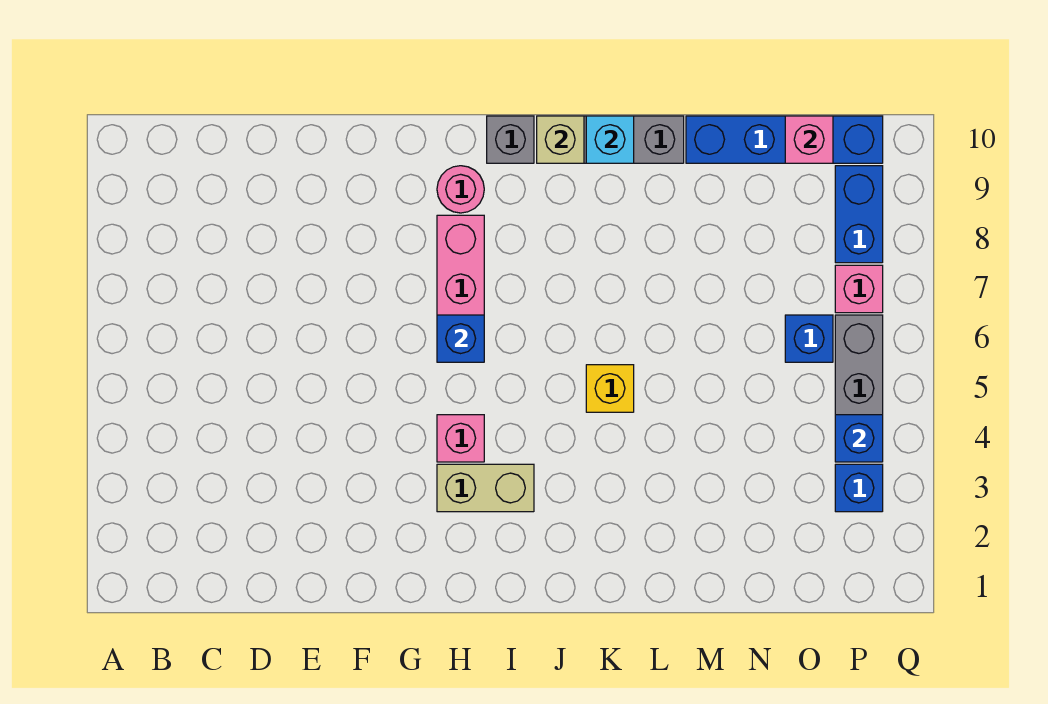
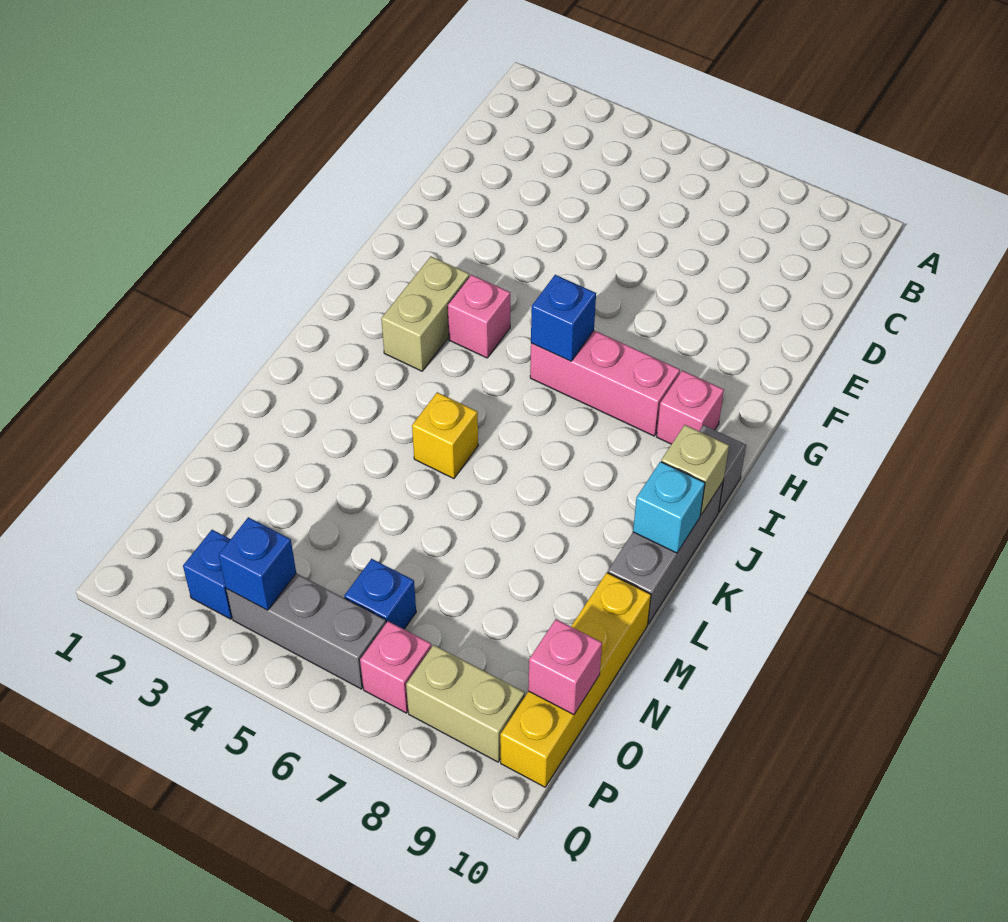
pink 1x1 round brick [437,166,484,213] -> pink 1x1 brick [657,371,724,444]
blue 1x4 brick [686,116,883,163] -> yellow 1x4 brick [500,573,651,787]
blue 1x2 brick [835,166,883,263] -> tan 1x2 brick [406,645,525,762]

